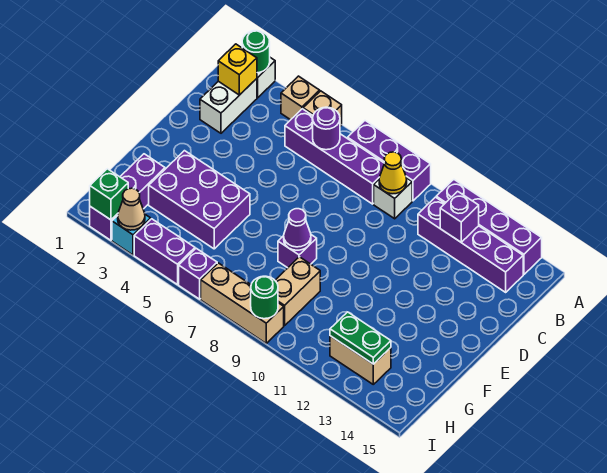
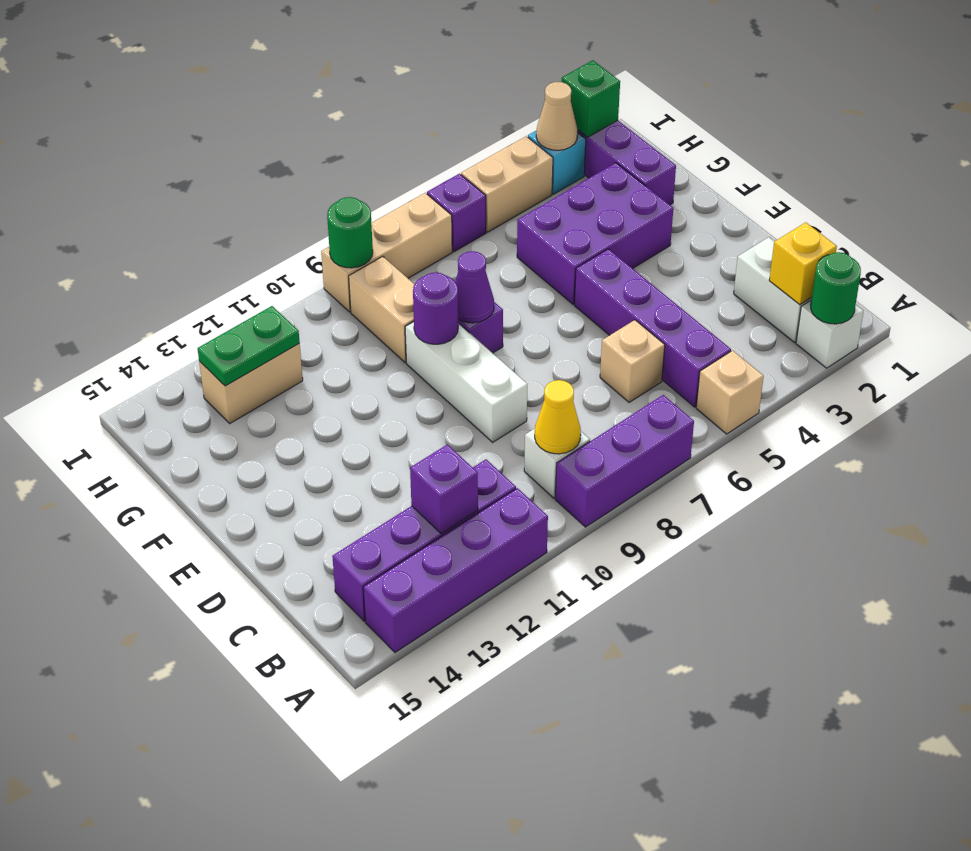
tan 1x1 brick [281,76,320,120] -> tan 1x1 brick moved to [600,320,665,402]
purple 1x4 brick [285,109,384,204] -> purple 1x4 brick turned to [574,249,731,407]
purple 1x1 round brick [313,107,340,150] -> purple 1x1 round brick moved to [413,272,458,344]
none -> white 1x3 brick [405,322,528,442]
purple 1x2 brick [134,219,195,285] -> tan 1x2 brick [461,136,553,232]

